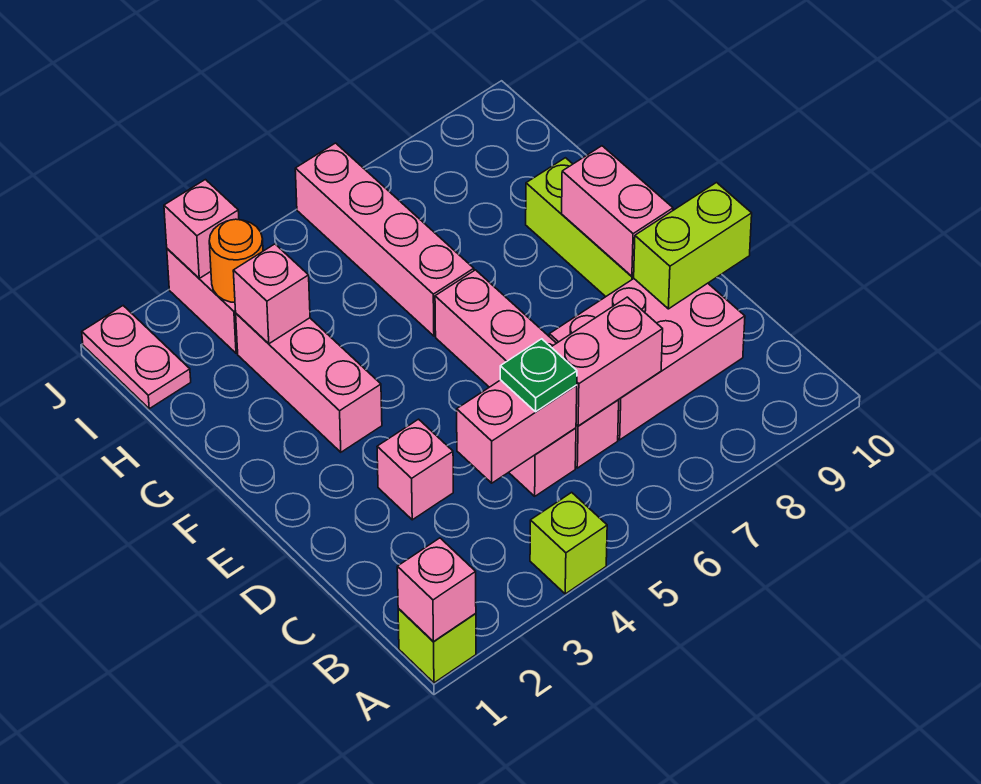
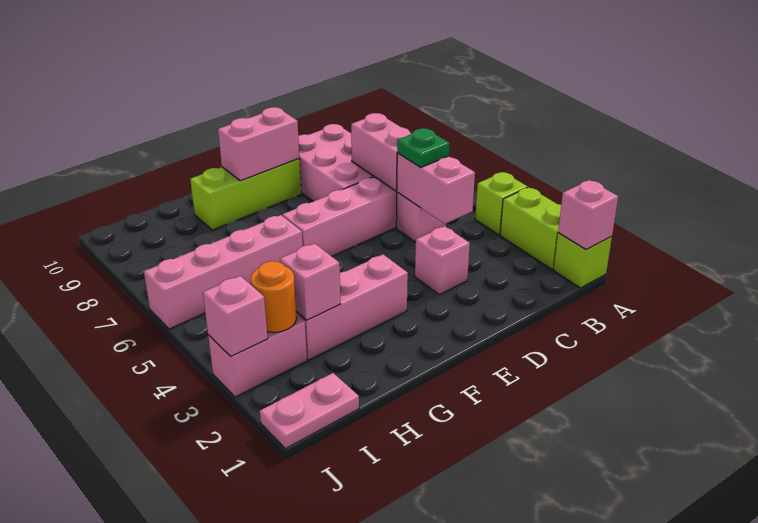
lime 1x2 brick [634,183,752,309] -> lime 1x2 brick moved to [500,187,561,269]

